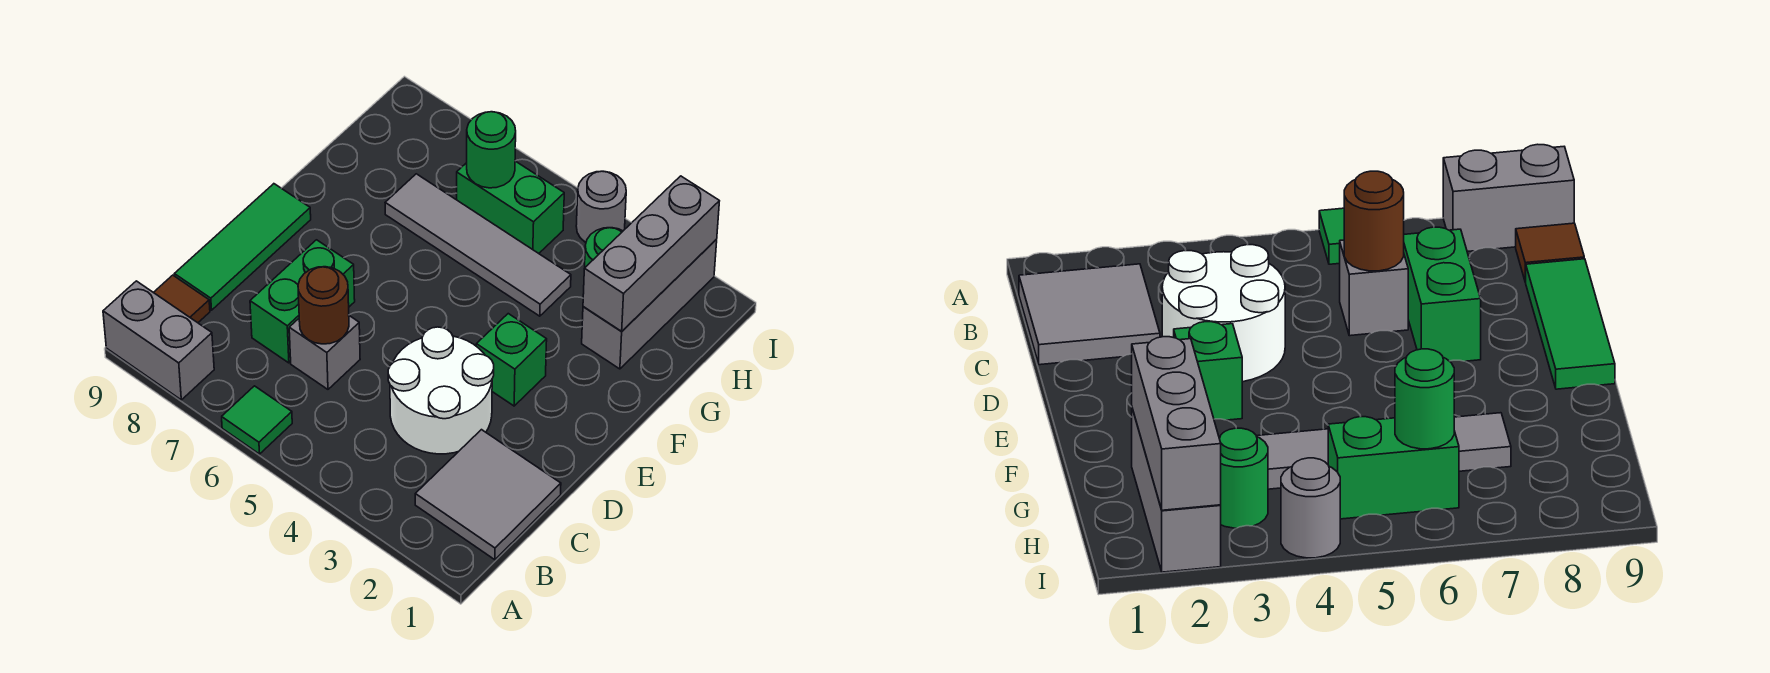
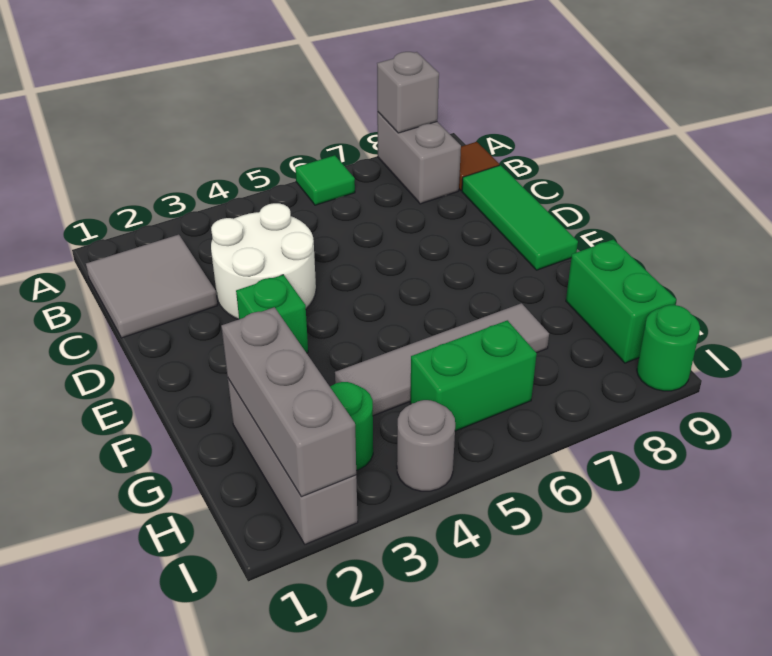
grey 1x2 brick [103,281,214,400] -> grey 1x2 brick turned to [377,112,461,204]
grey 1x1 brick [289,316,360,389] -> grey 1x1 brick moved to [377,52,439,133]
brown 1x1 round brick [298,267,349,344] -> none
green 1x2 brick [250,240,355,363] -> green 1x2 brick moved to [566,239,676,363]
green 1x1 round brick [467,112,516,188] -> green 1x1 round brick moved to [637,305,700,391]

